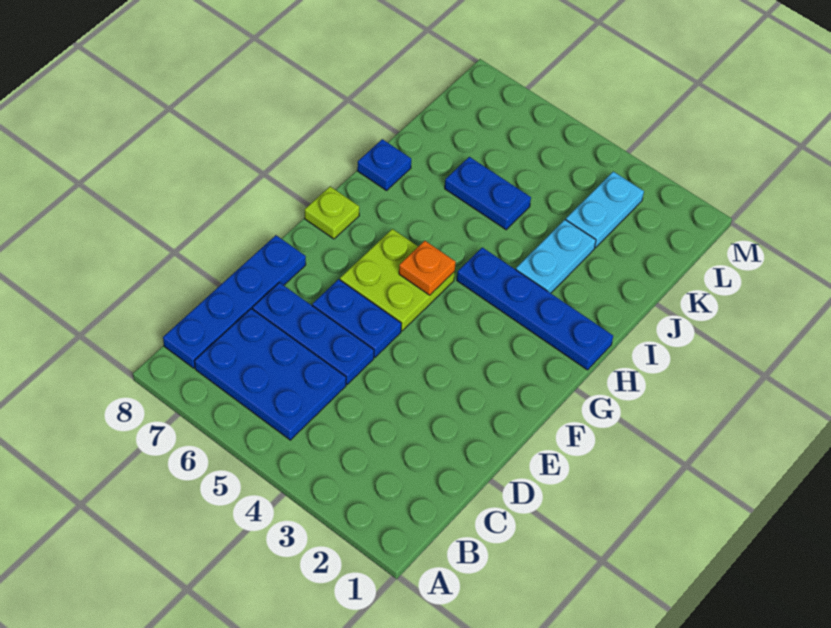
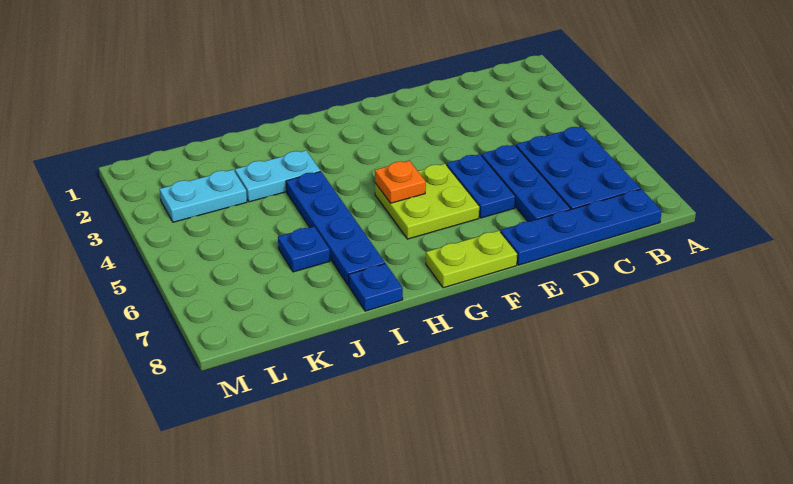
lime 1x1 plate [305,186,359,239] -> lime 1x2 plate [426,231,517,288]
blue 1x4 plate [457,247,613,370] -> blue 1x4 plate moved to [286,171,385,285]
blue 1x2 plate [445,157,531,230] -> blue 1x1 plate [278,227,330,272]

